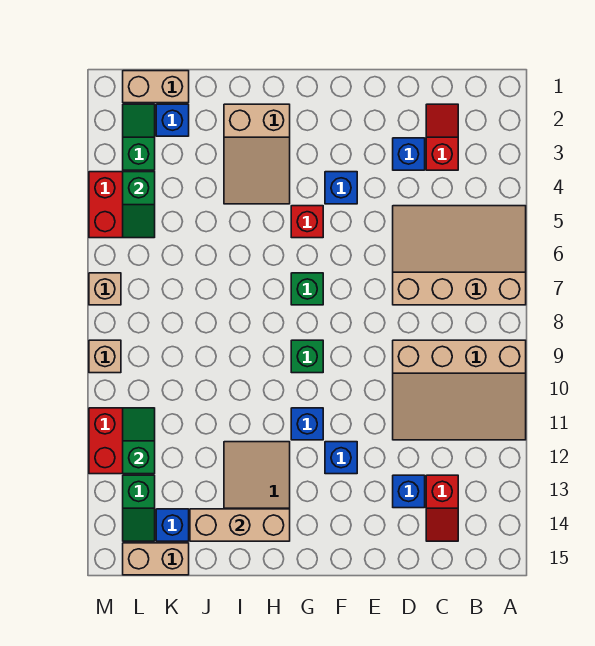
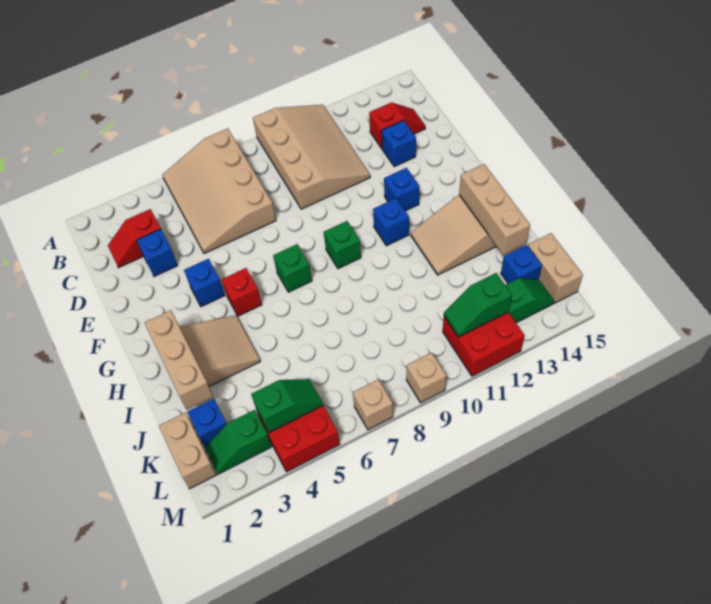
none -> tan 1x3 brick [145,310,213,410]

